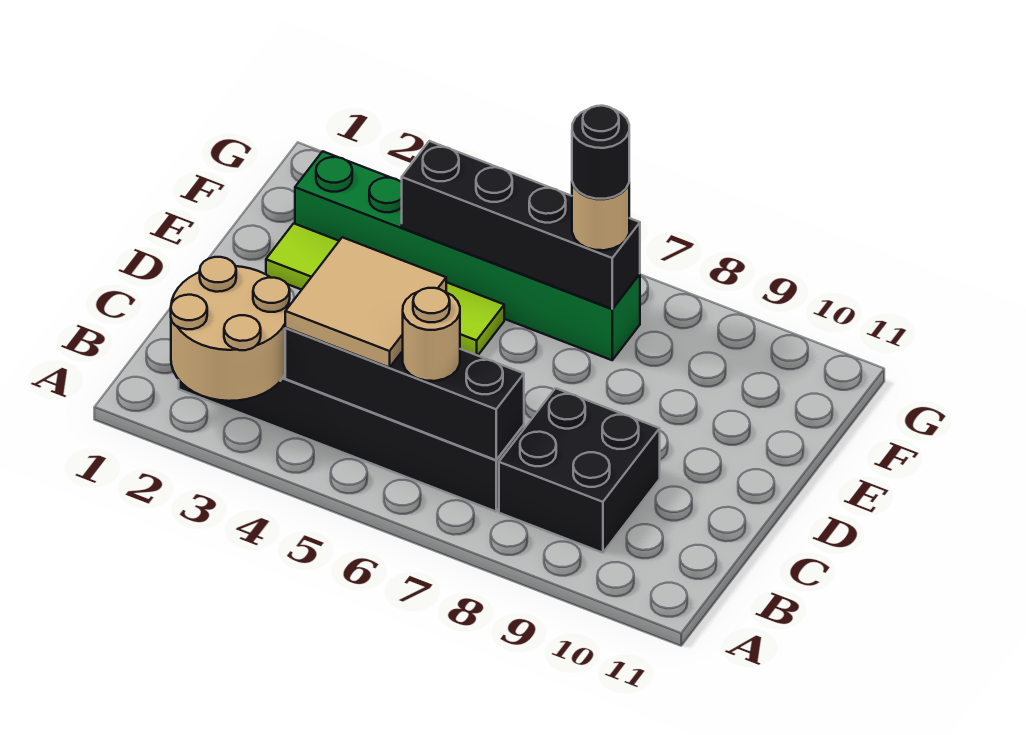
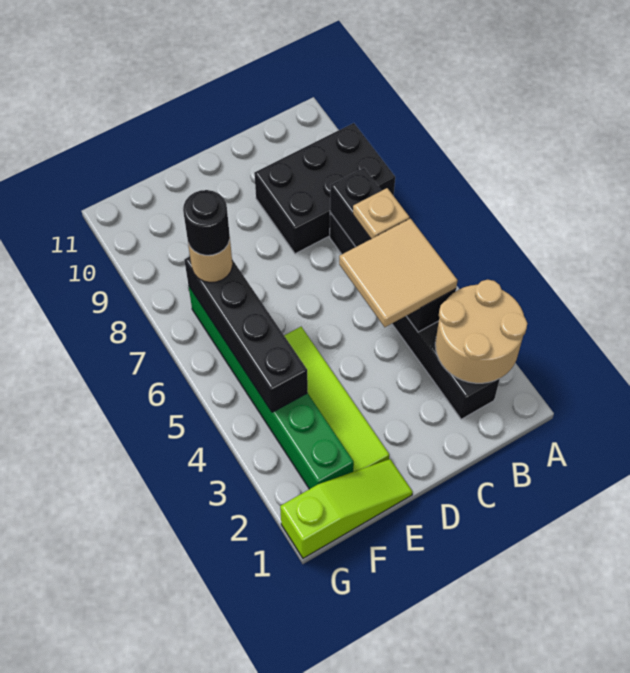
tan 1x1 round brick [403,288,460,381] -> tan 1x1 plate [353,188,409,239]
black 2x2 brick [499,388,660,553] -> black 2x3 brick [254,123,395,254]
none -> lime 1x3 slope [280,459,413,558]

